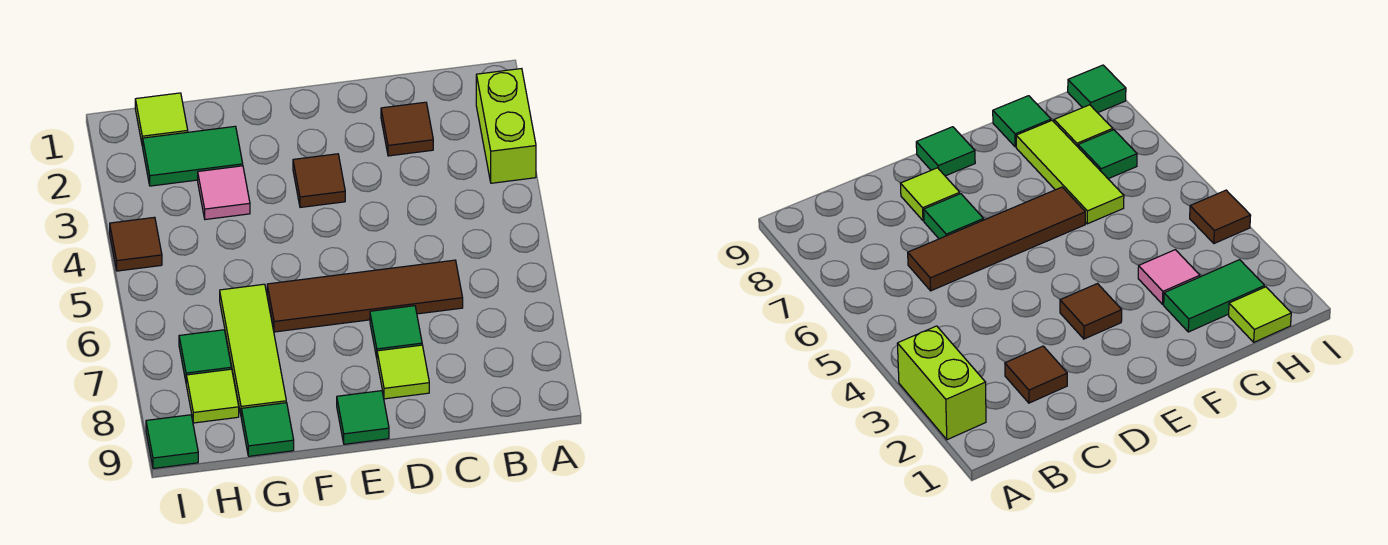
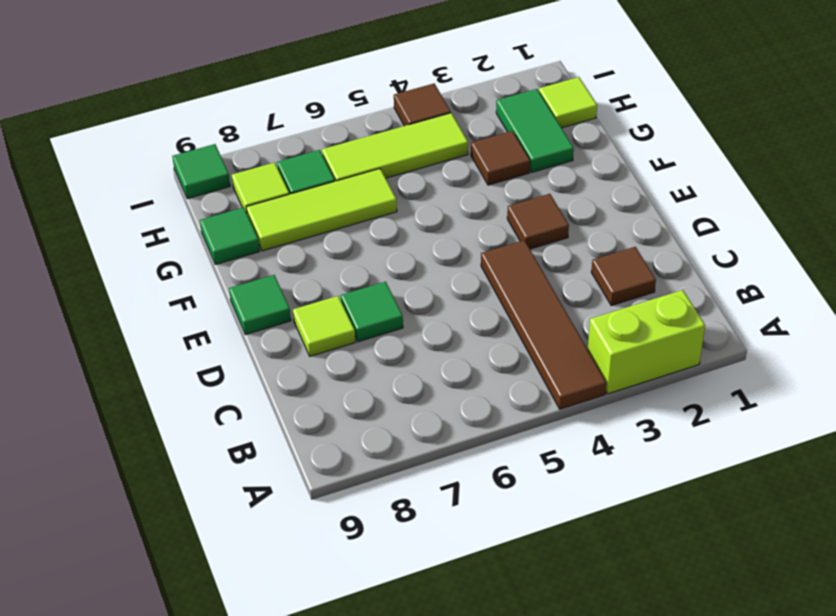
brown 1x4 tile [267,260,463,332] -> brown 1x4 tile moved to [481,240,606,409]
pink 1x1 tile [198,166,250,220] -> brown 1x1 tile [471,131,530,185]
none -> lime 1x3 tile [322,113,468,181]

